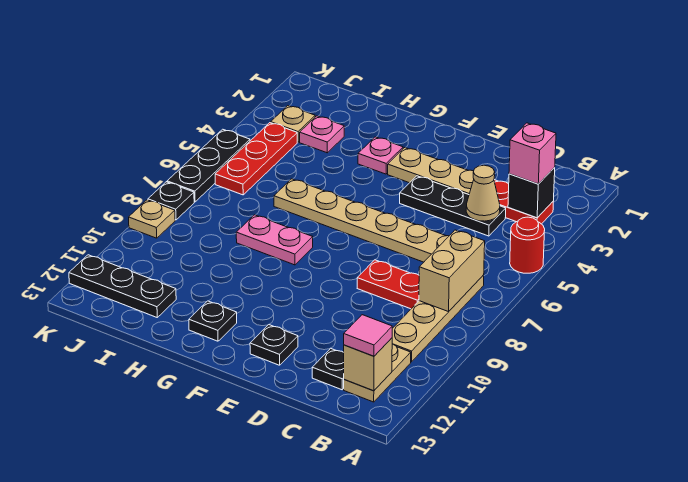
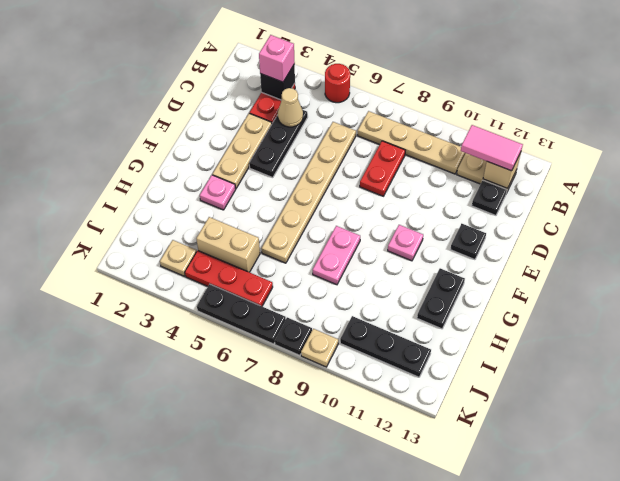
tan 1x2 brick [419,230,485,312] -> tan 1x2 brick moved to [196,217,260,272]
pink 1x1 tile [344,315,392,356] -> pink 1x2 tile [461,125,523,171]
black 1x1 plate [189,301,237,341] -> black 1x2 plate [417,268,465,329]
pink 1x1 plate [300,116,344,153] -> pink 1x1 plate moved to [388,225,423,261]
black 1x3 plate [69,255,176,317] -> black 1x3 plate turned to [340,316,431,377]

